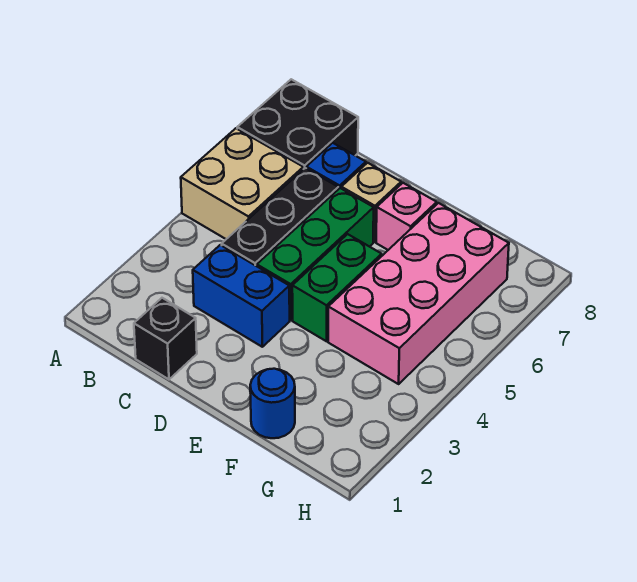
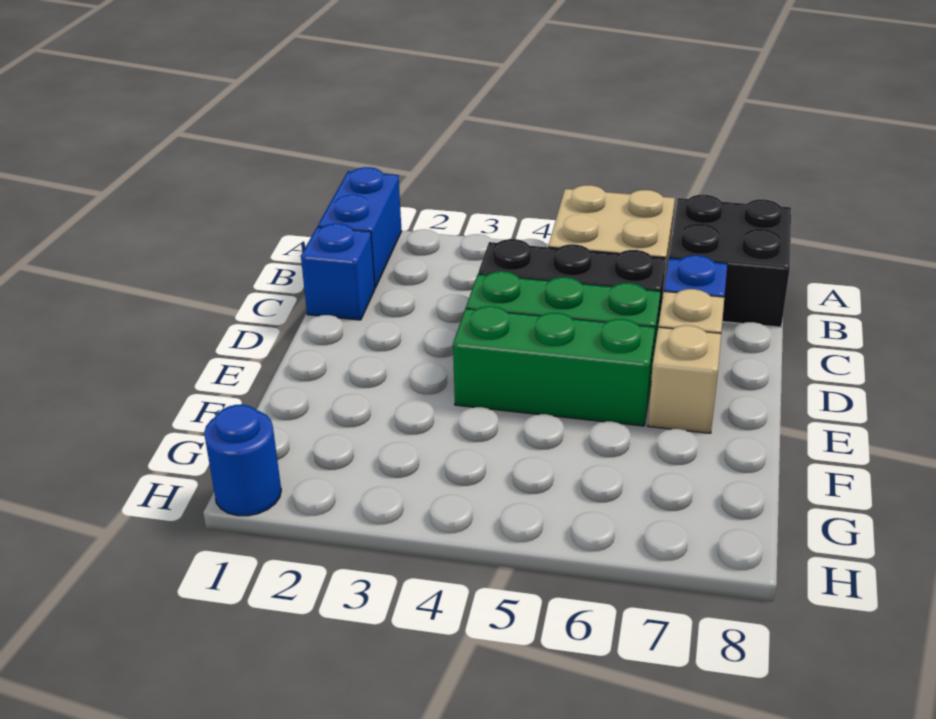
black 1x1 brick [134,298,197,379] -> blue 1x1 brick [301,224,375,320]
blue 1x2 brick [193,245,290,347] -> blue 1x2 brick moved to [318,167,402,288]
green 1x2 brick [292,234,382,341] -> green 1x3 brick [453,306,655,426]
pink 1x1 brick [376,183,437,250] -> tan 1x1 brick [648,325,721,433]
blue 1x1 round brick [250,369,295,438] -> blue 1x1 round brick moved to [204,405,281,516]
pink 2x4 brick [328,203,509,384] -> none

